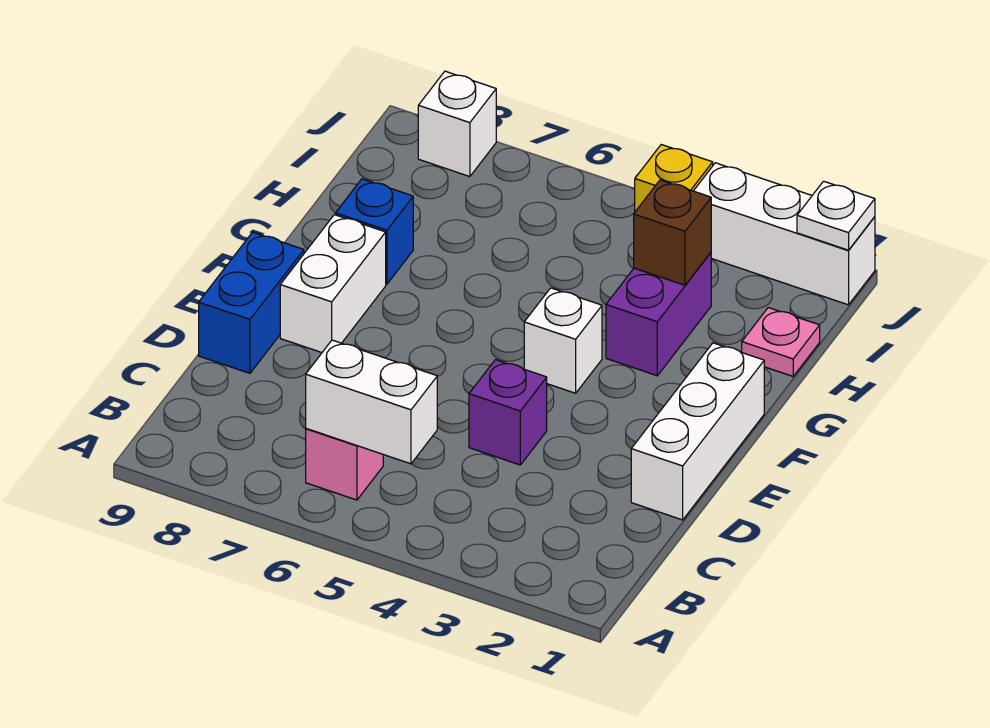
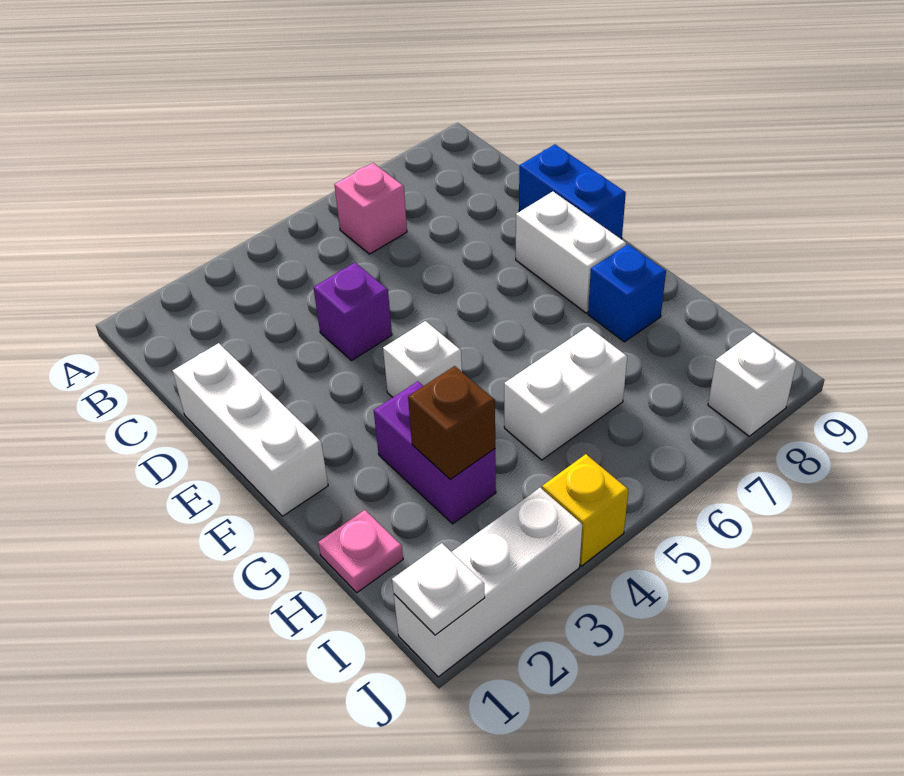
white 1x2 brick [306,340,437,464] -> white 1x2 brick moved to [504,327,627,460]

